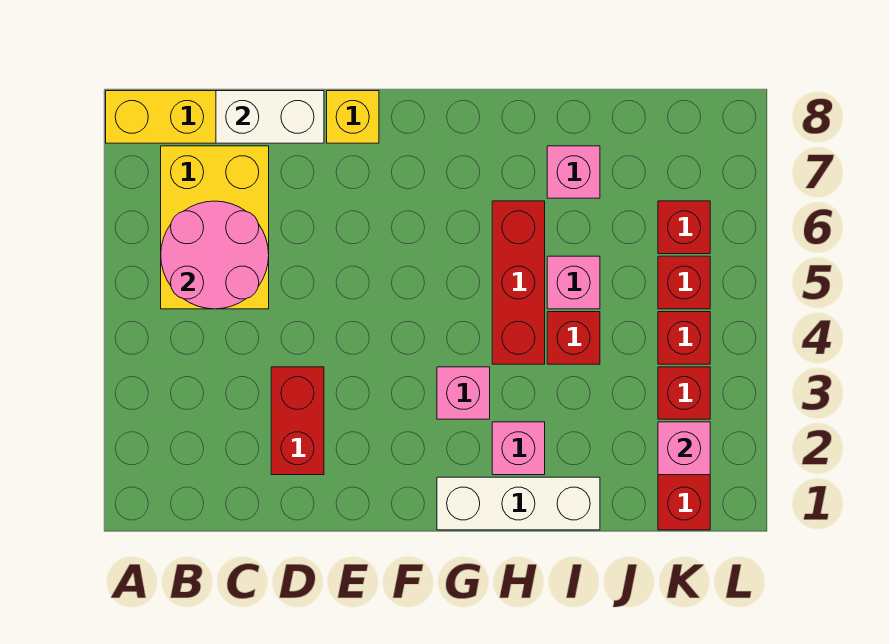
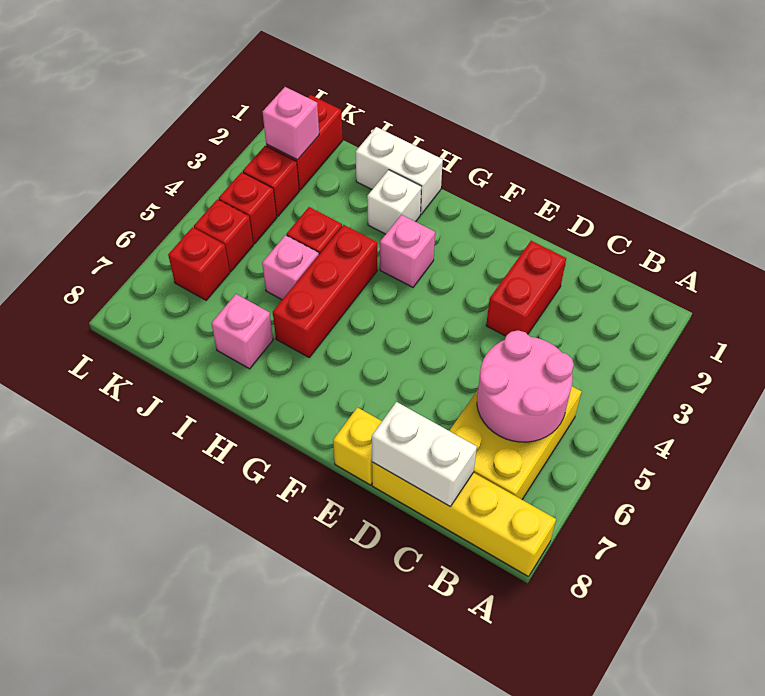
white 1x3 brick [437,477,600,530] -> white 1x2 brick [355,127,443,214]
pink 1x1 brick [492,422,545,475] -> white 1x1 brick [367,170,421,234]

